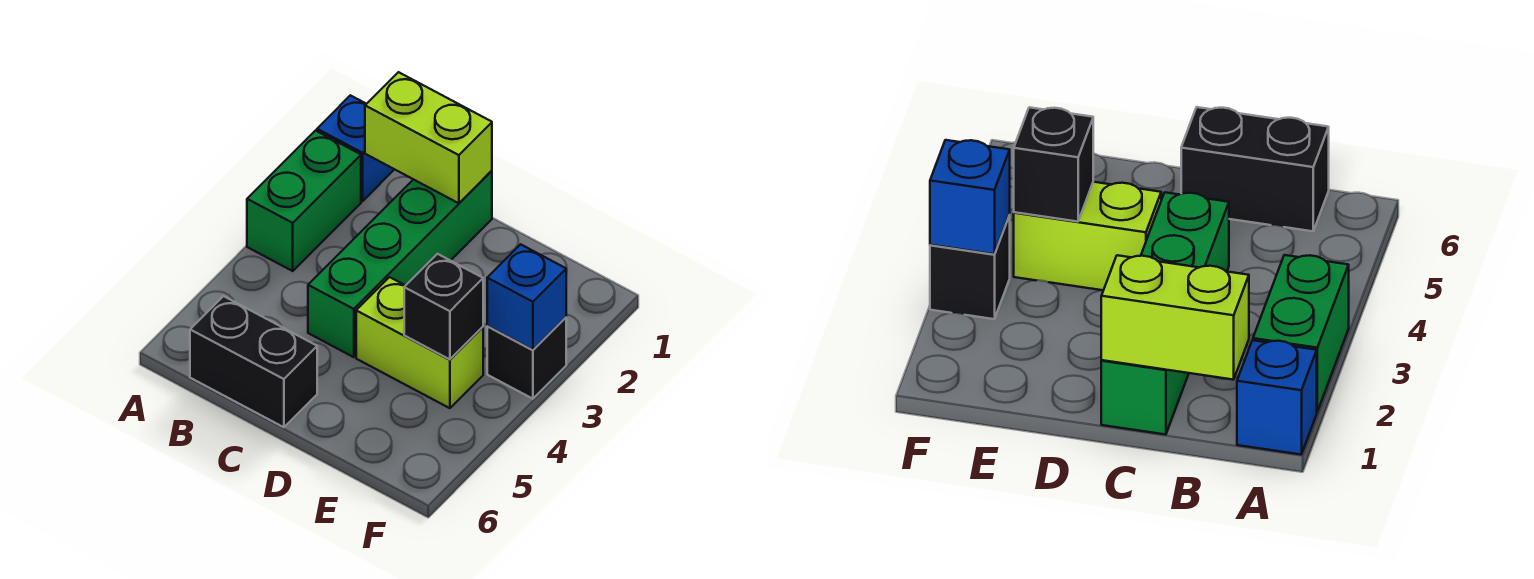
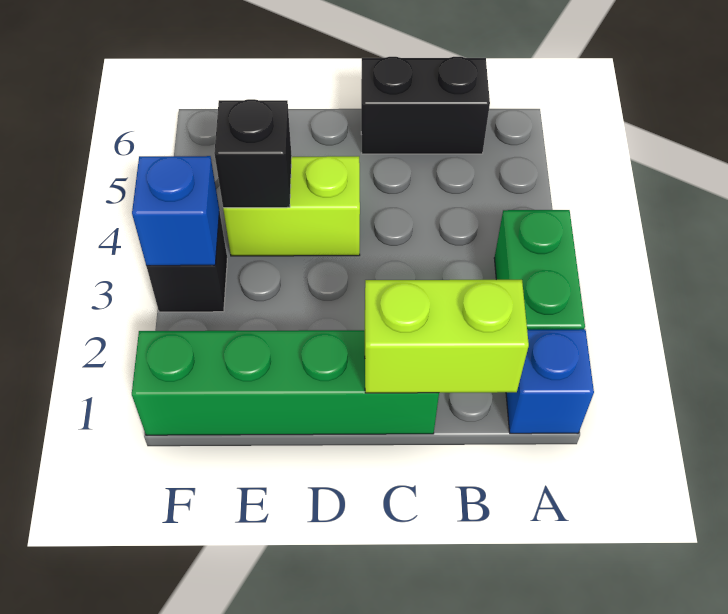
green 1x4 brick [308,171,492,357] -> green 1x4 brick turned to [132,330,439,435]

